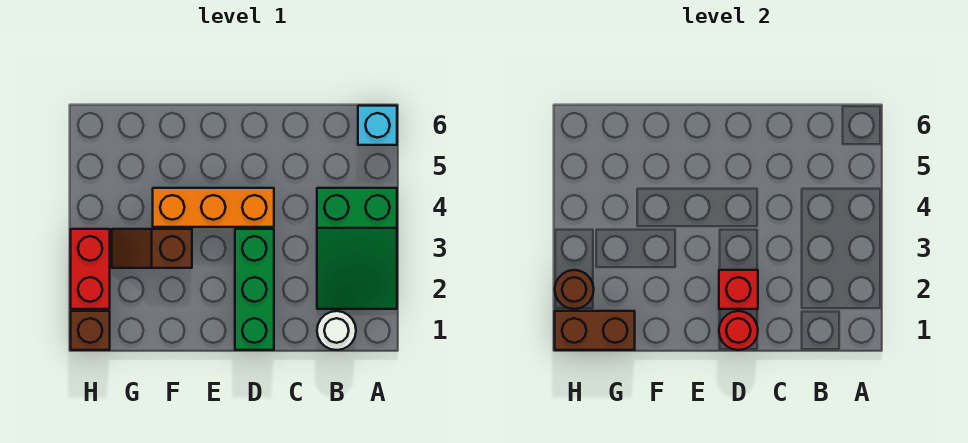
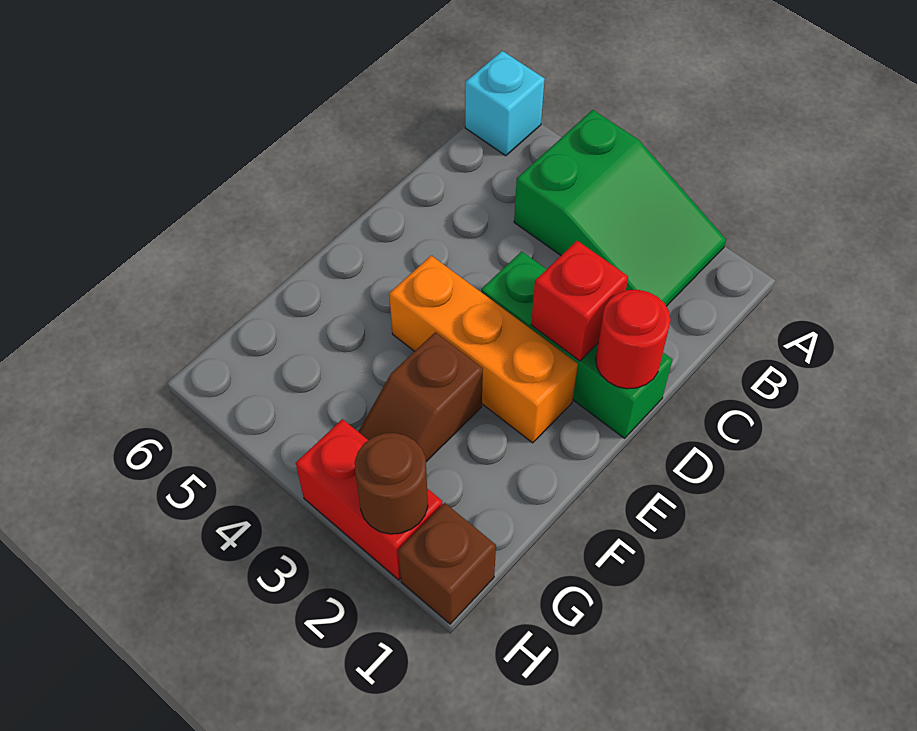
white 1x1 round brick [317,311,356,350] -> none
orange 1x3 brick [153,188,274,227] -> orange 1x3 brick turned to [389,256,578,443]
brown 1x2 brick [555,311,635,350] -> none

